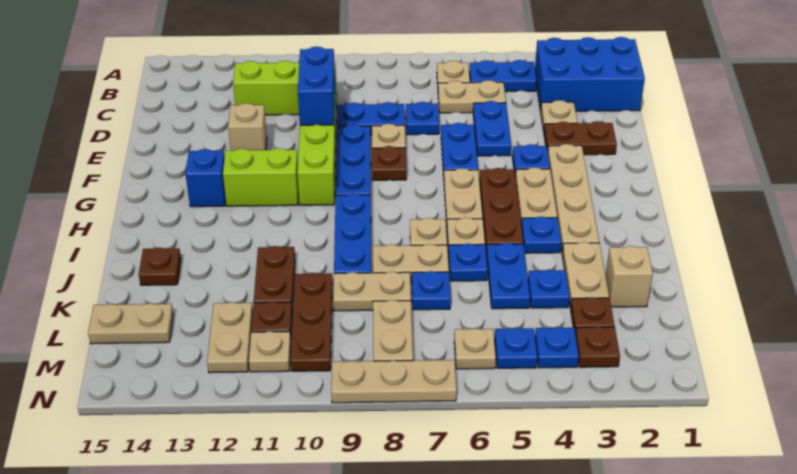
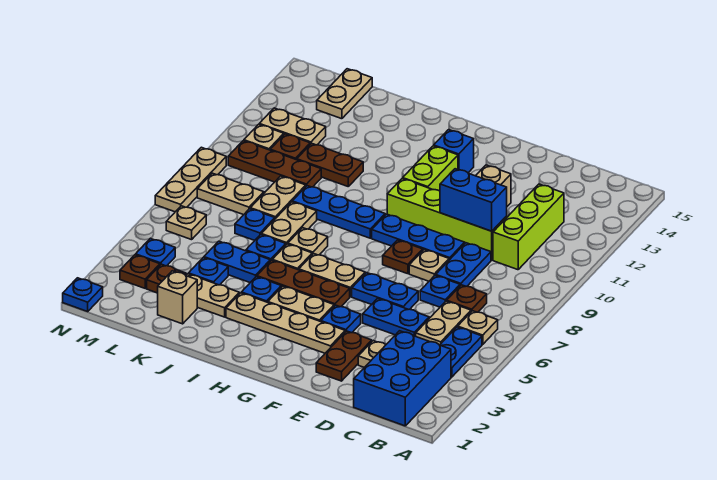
brown 1x1 plate [139,247,181,285] -> brown 1x1 plate moved to [447,285,487,312]
blue 1x1 plate [494,328,537,368] -> blue 1x1 plate moved to [63,278,103,311]

